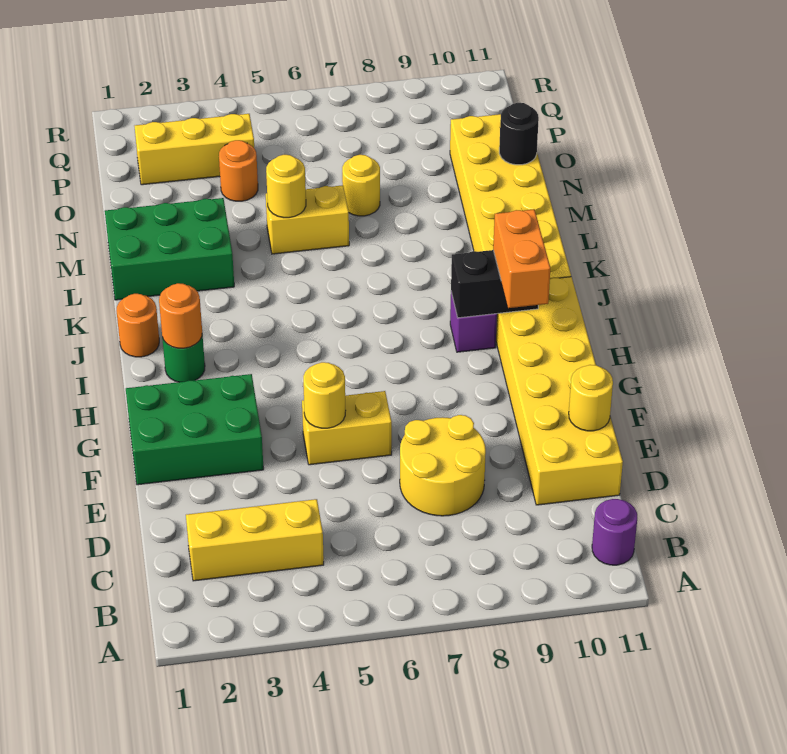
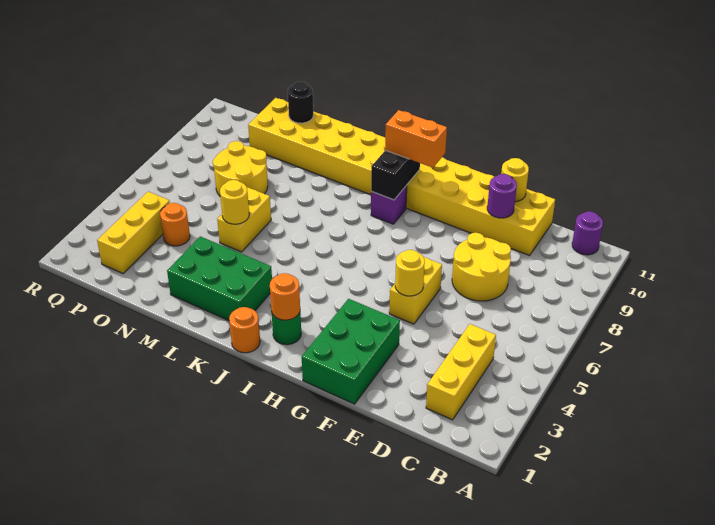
none -> purple 1x1 round brick [487,174,517,218]
green 2x3 brick [105,198,234,300] -> green 2x3 brick turned to [167,236,272,321]
yellow 1x1 round brick [342,155,380,216] -> yellow 2x2 round brick [213,141,268,196]

